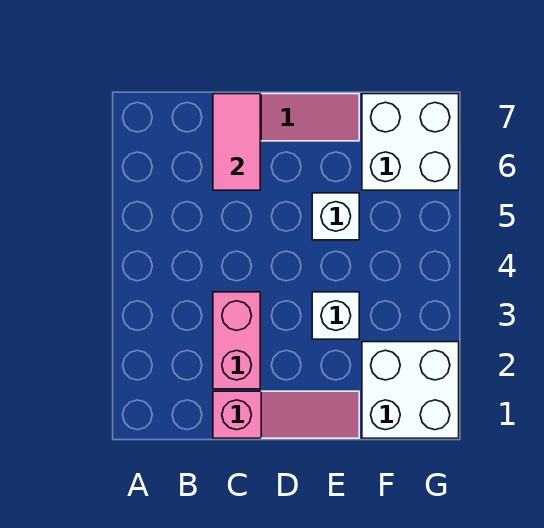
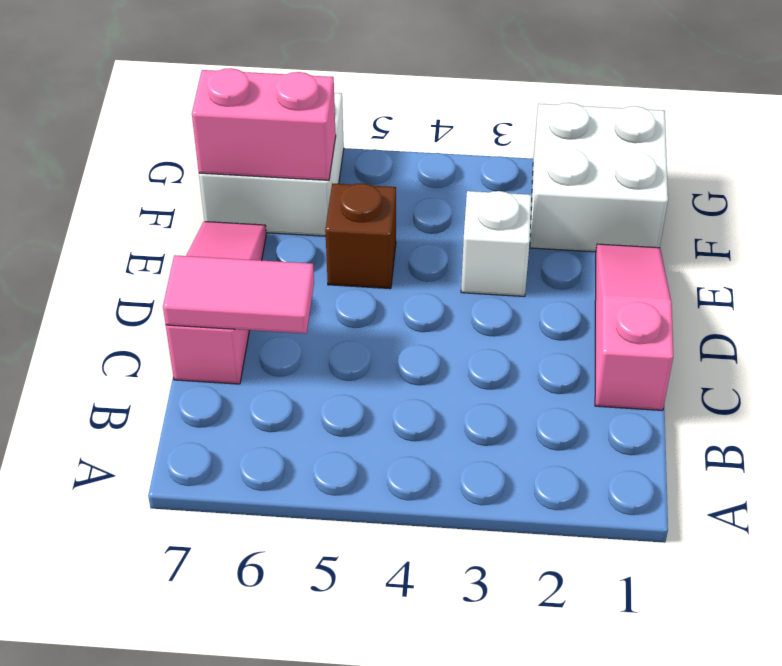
pink 1x2 brick [213,292,260,389] -> pink 1x2 brick moved to [192,68,336,180]
white 1x1 brick [312,193,359,240] -> brown 1x1 brick [325,183,396,289]

